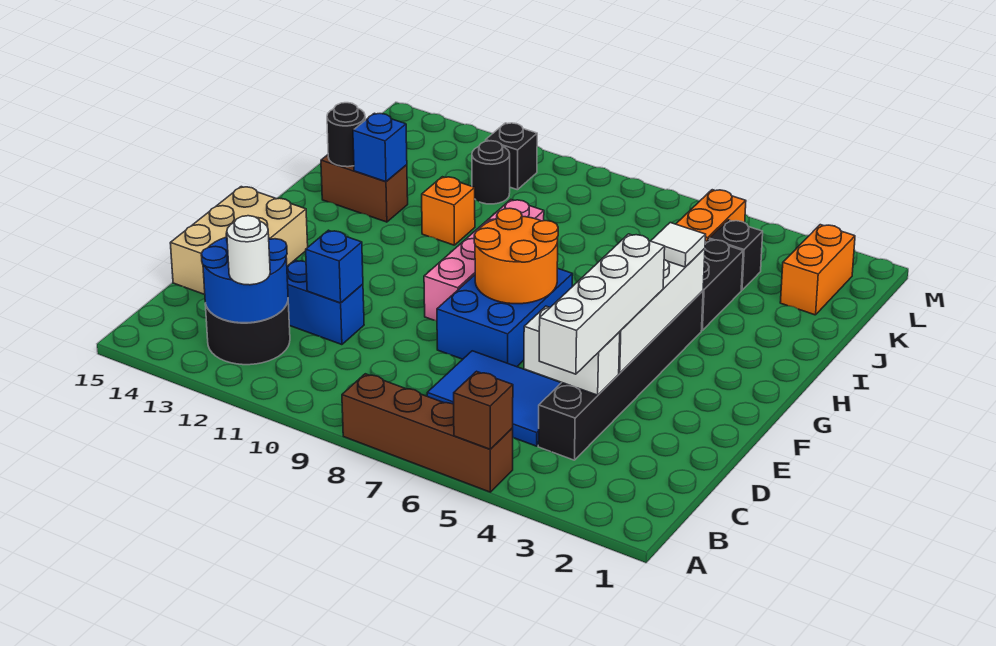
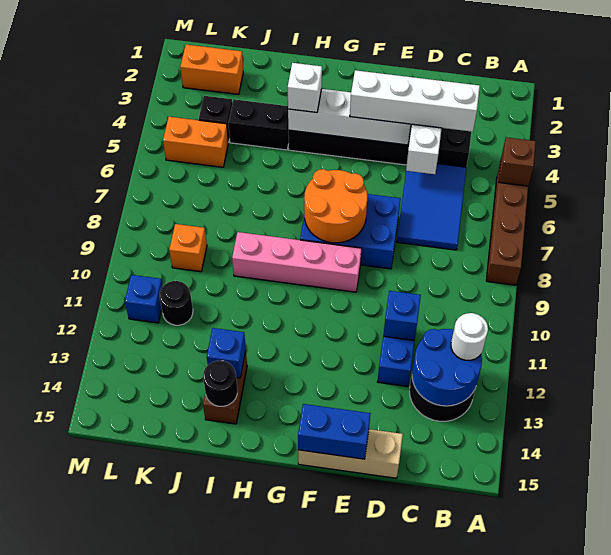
tan 2x3 brick [170,187,308,295] -> tan 1x3 brick [298,429,403,478]
none -> blue 1x2 brick [298,404,371,459]
white 1x1 tile [651,223,706,267] -> white 1x1 brick [288,63,322,112]
orange 1x1 brick [422,177,475,245] -> orange 1x1 brick moved to [169,224,207,272]
black 1x1 brick [486,123,537,190] -> blue 1x1 brick [125,275,163,323]

